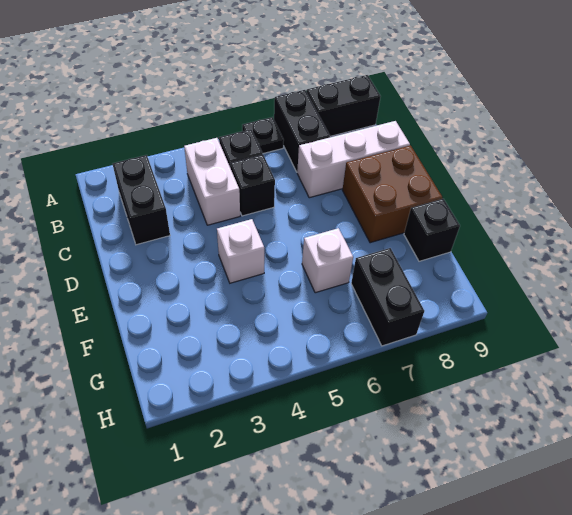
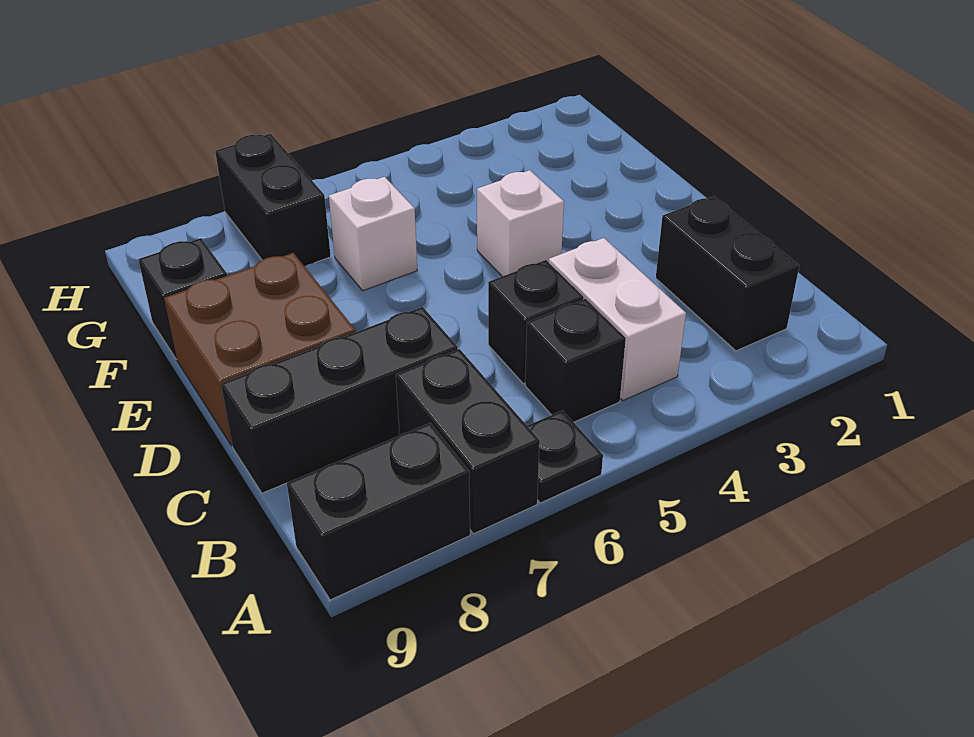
white 1x3 brick [297,121,410,198] -> black 1x3 brick [221,307,458,493]

